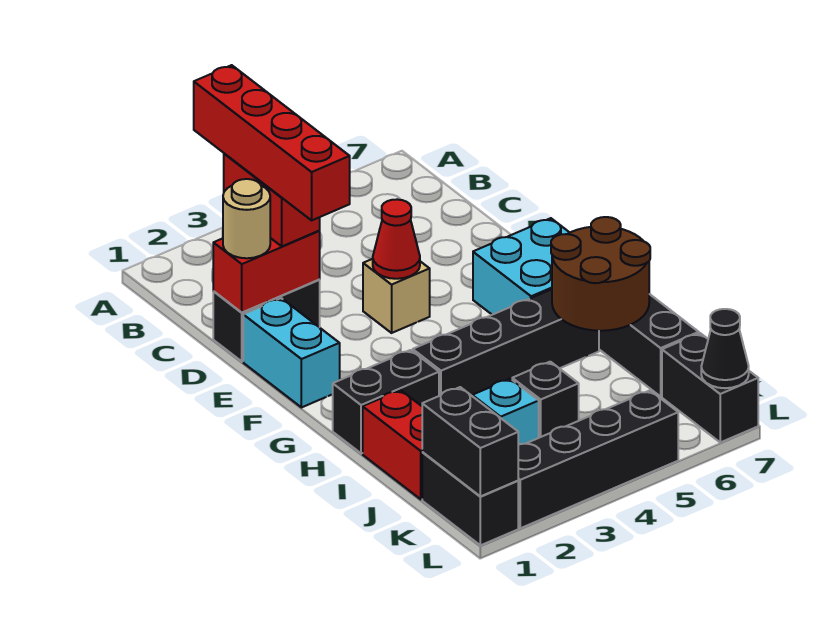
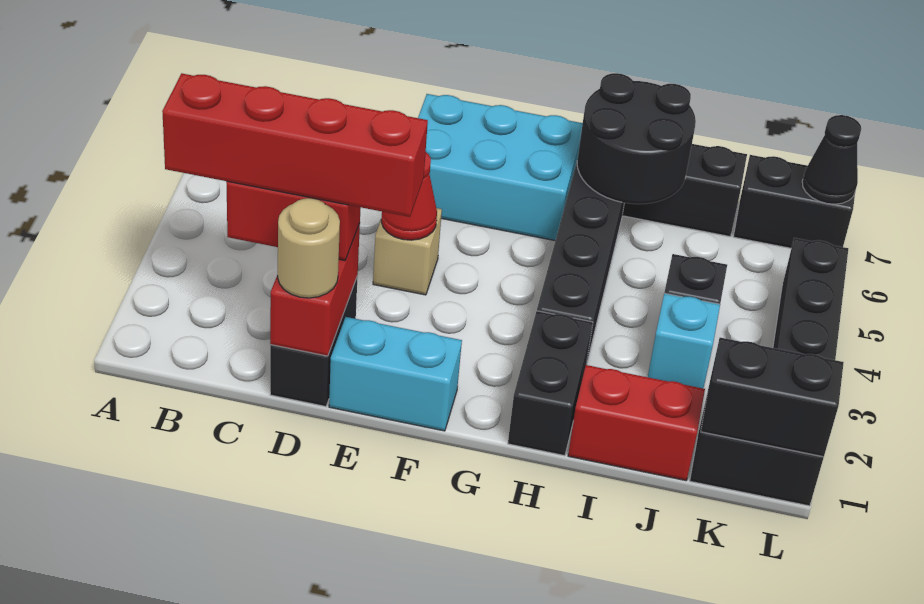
cyan 2x2 brick [473,218,570,315] -> cyan 2x3 brick [418,94,583,241]
brown 2x2 round brick [551,217,650,331] -> black 2x2 round brick [577,73,696,204]

